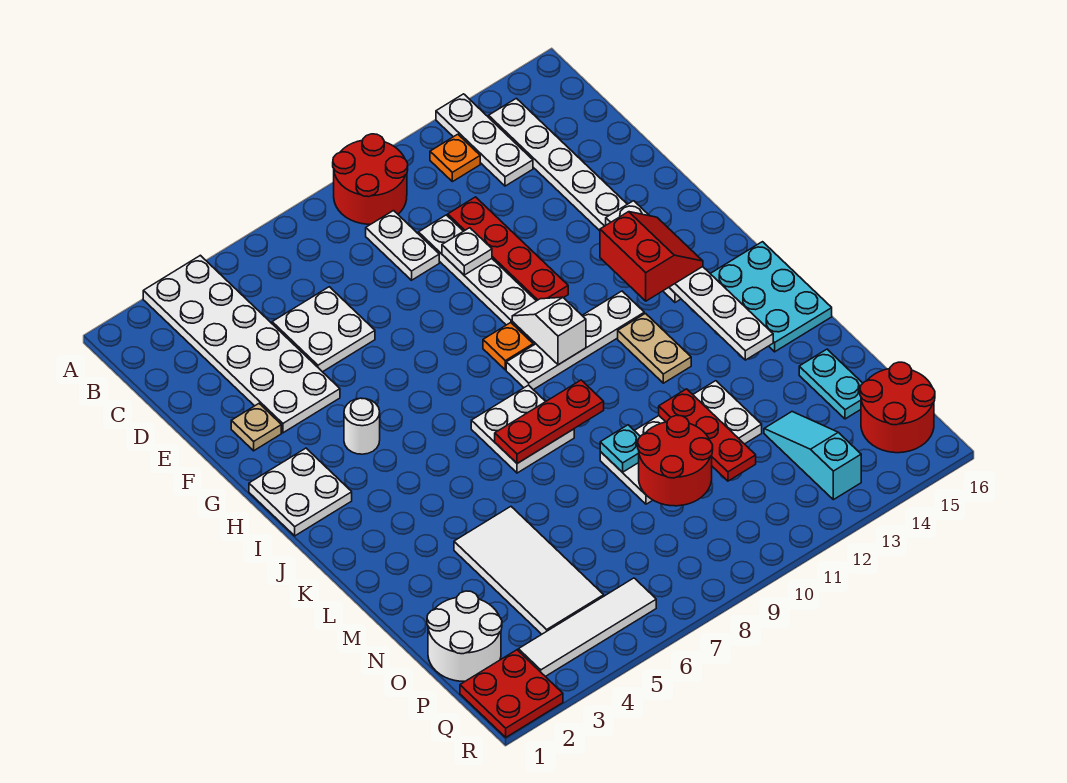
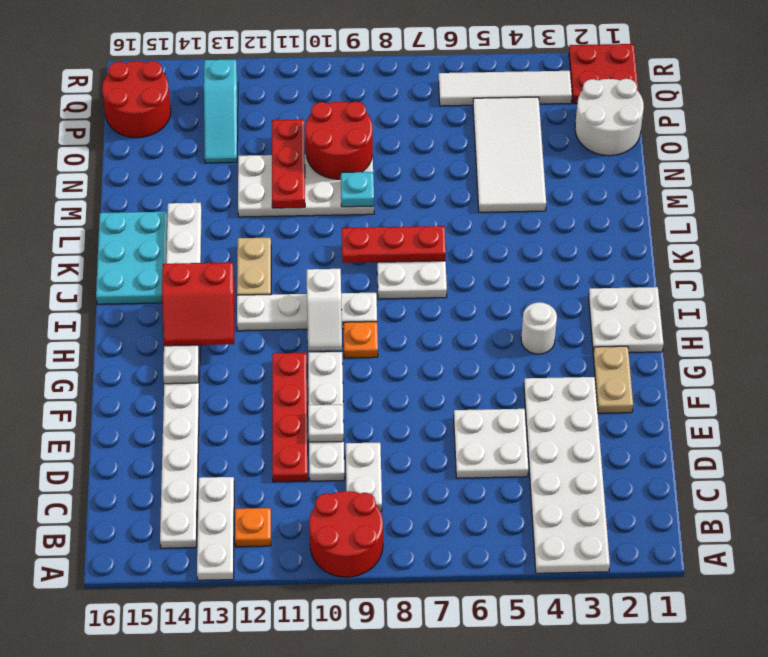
tan 1x1 plate [231,404,281,451] -> tan 1x2 plate [593,346,633,413]
red 2x2 slope [600,212,703,301] -> red 2x2 slope turned to [162,262,235,346]
cyan 1x2 plate [799,349,863,419] -> none

